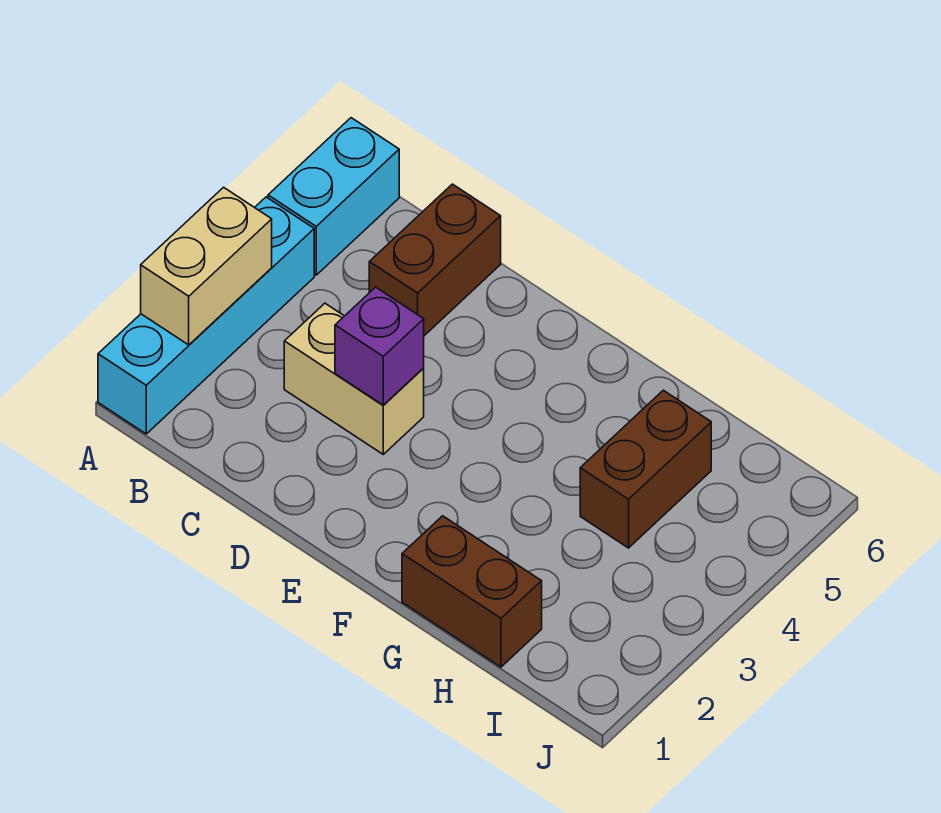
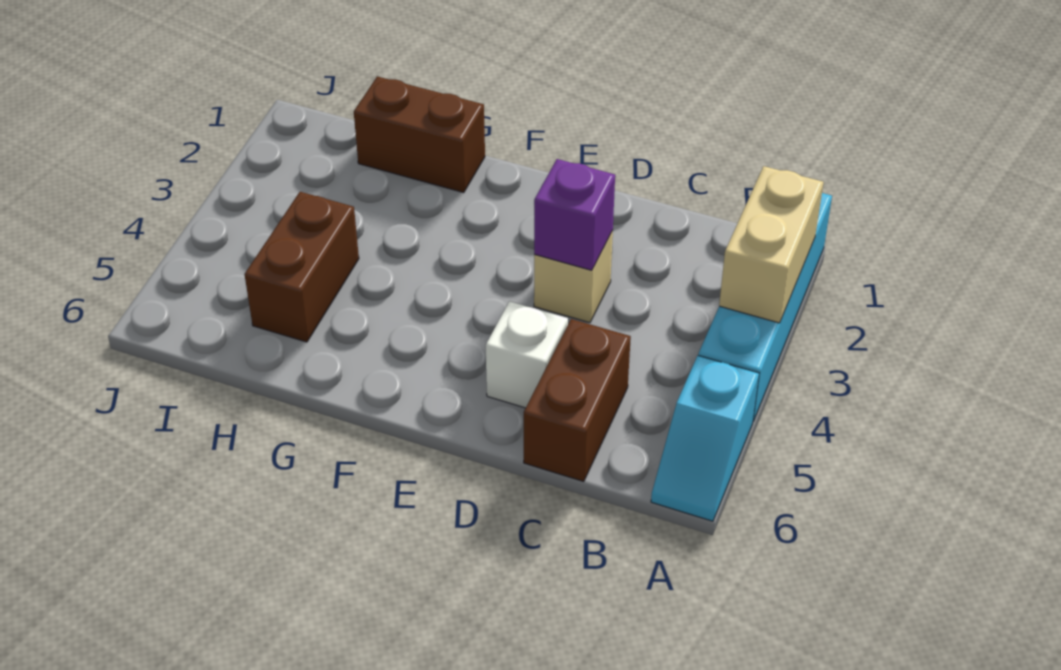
cyan 1x2 brick [268,118,399,275] -> cyan 1x2 slope [651,356,759,521]
tan 1x2 brick [284,303,424,454] -> tan 1x1 brick [534,231,613,323]
none -> white 1x1 brick [486,301,568,408]

